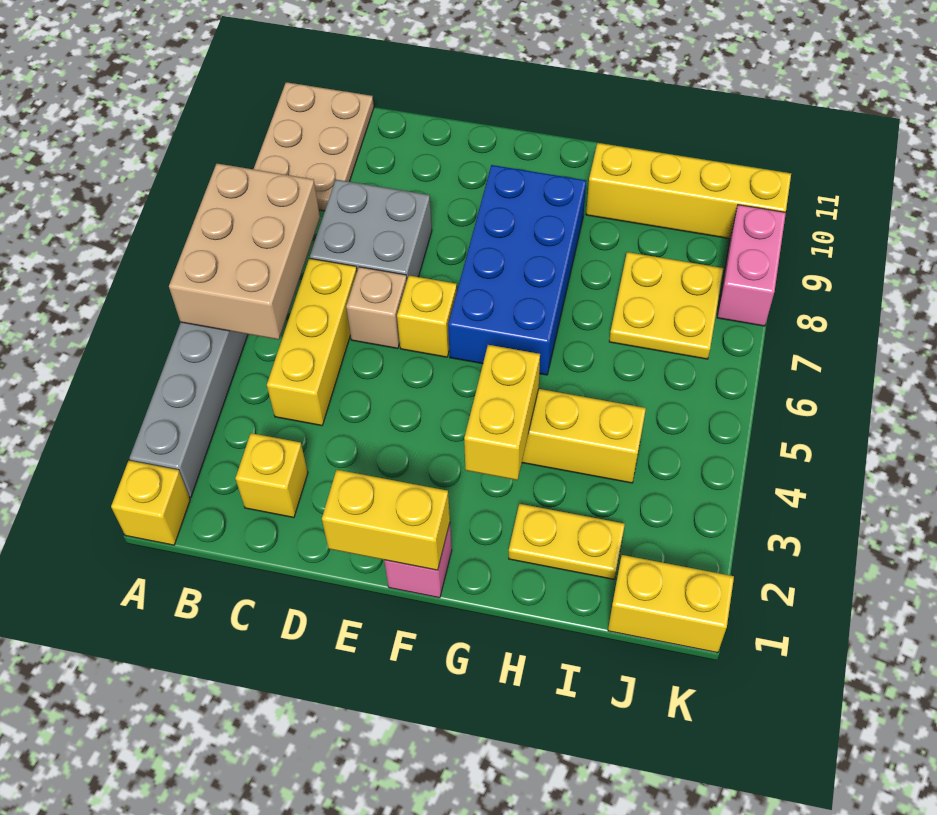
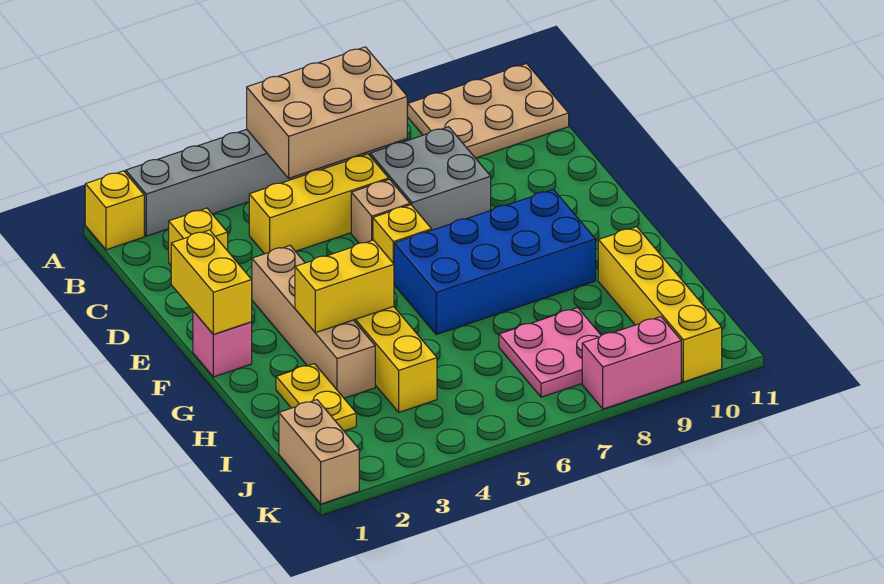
none -> tan 1x4 brick [252,246,375,398]
yellow 2x2 plate [609,252,723,359] -> pink 2x2 plate [499,308,601,397]
yellow 1x2 brick [608,555,734,653] -> tan 1x2 brick [279,400,359,504]

